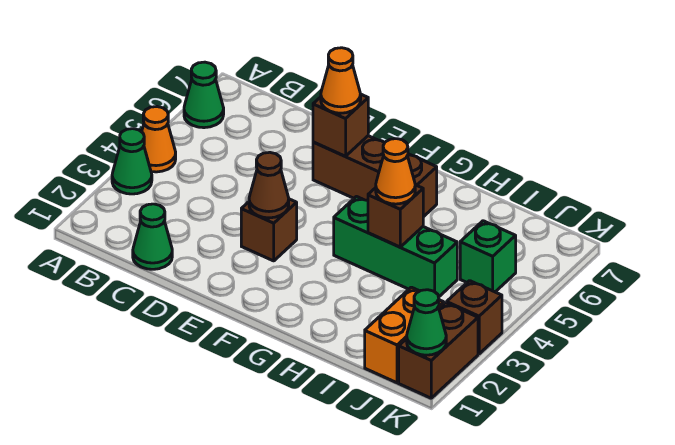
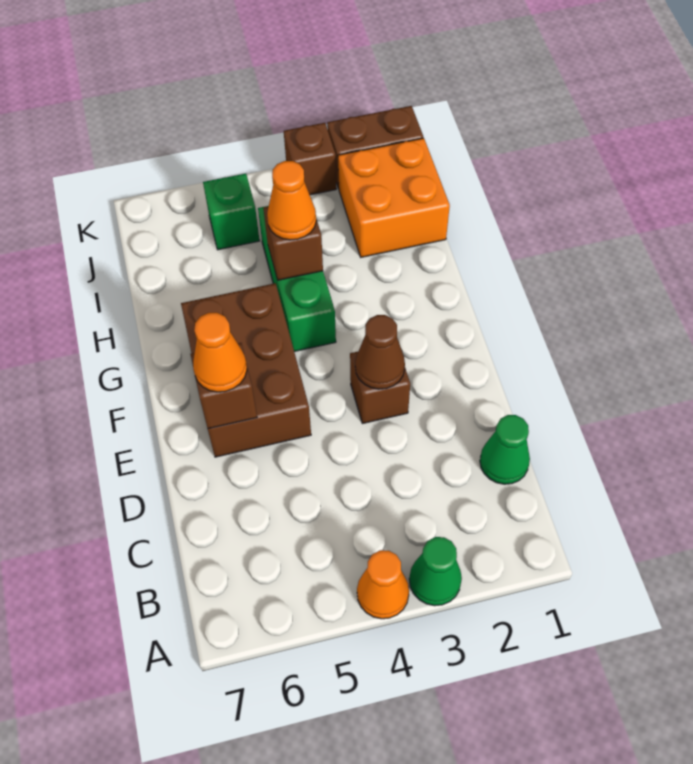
green 1x1 cone [184,62,224,128] -> none
brown 1x3 brick [313,136,437,217] -> brown 2x3 brick [181,283,311,457]
orange 1x2 brick [365,287,444,383] -> orange 2x2 brick [338,138,450,257]
green 1x1 cone [407,290,446,355] -> none

